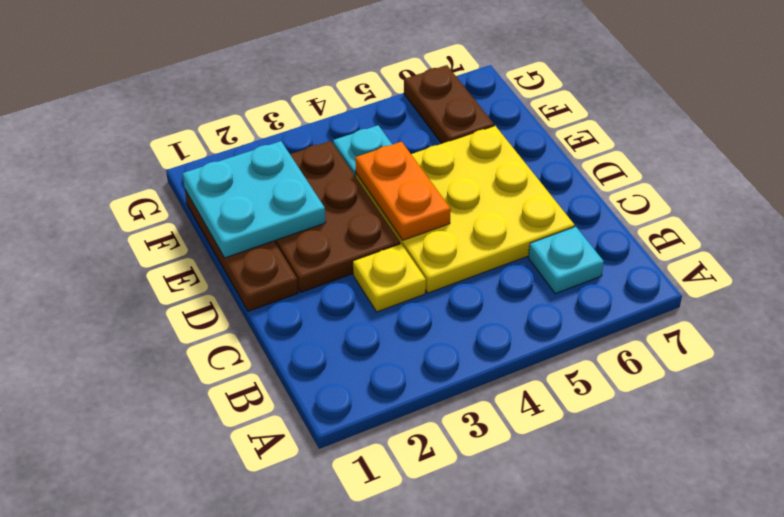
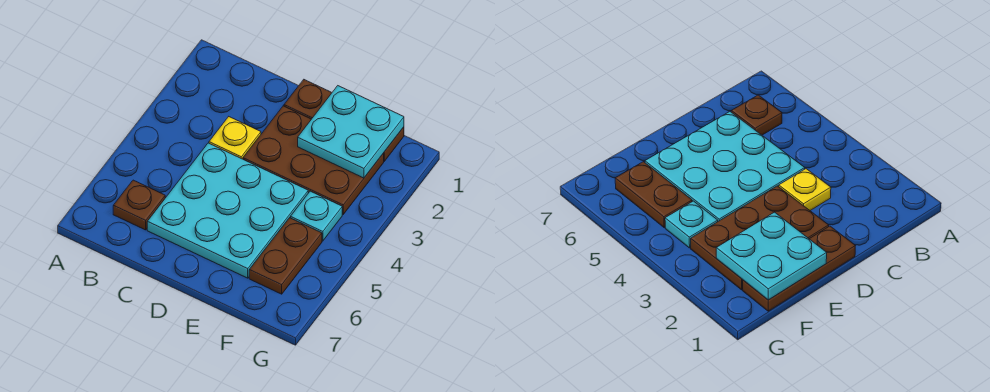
cyan 1x1 plate [528,227,604,294] -> brown 1x1 plate [113,180,165,230]
yellow 3x3 plate [356,126,574,293] -> cyan 3x3 plate [147,143,308,278]
orange 1x2 plate [355,142,451,240] -> none
brown 1x2 plate [404,65,494,143] -> brown 1x2 plate turned to [249,218,322,294]

